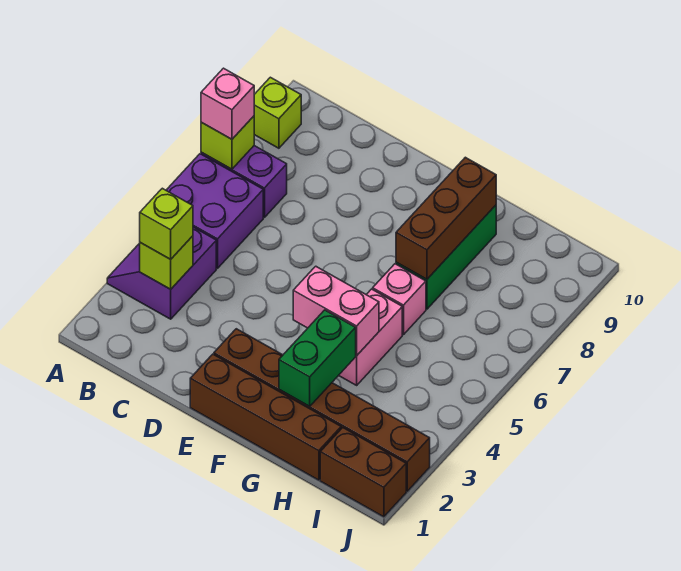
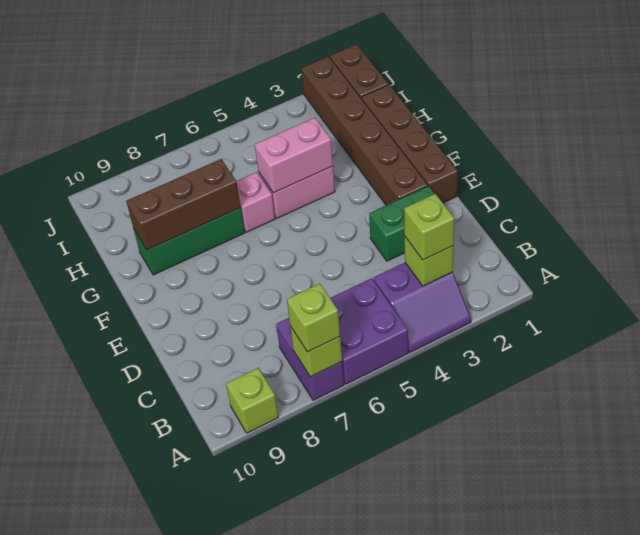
pink 1x1 brick [201,68,254,139] -> lime 1x1 brick [287,283,340,352]
pink 1x2 brick [293,266,379,356] -> pink 1x2 brick turned to [255,118,333,193]
green 1x2 brick [279,310,356,406] -> green 1x2 brick moved to [369,186,435,261]

